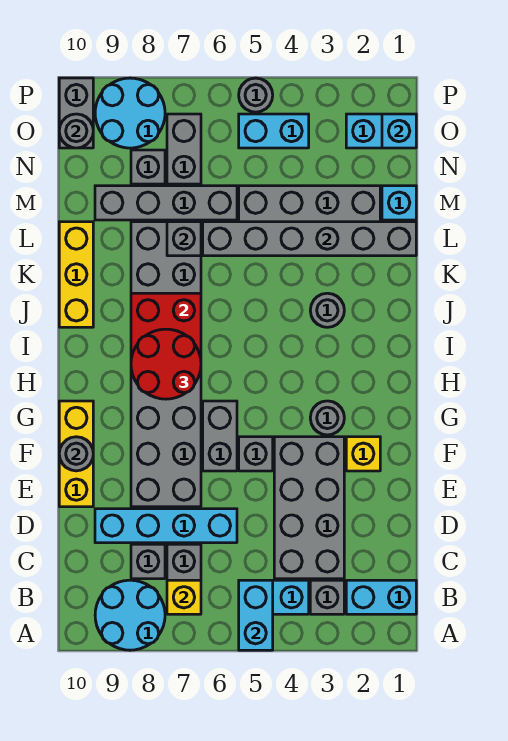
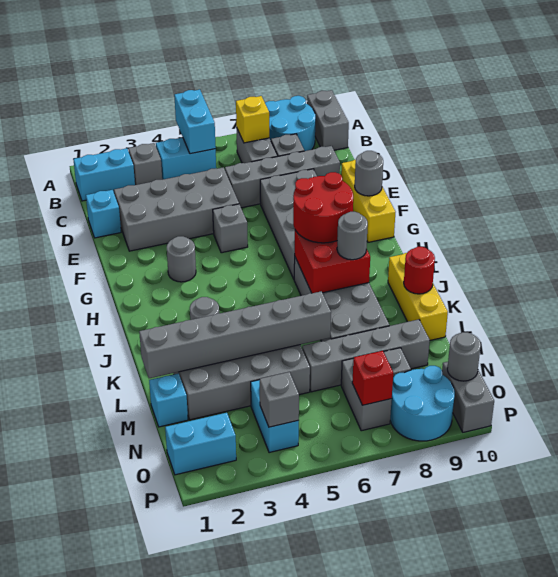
grey 2x4 brick [274,437,344,579] -> grey 2x4 brick turned to [114,168,239,251]
cyan 1x4 brick [95,509,237,543] -> grey 1x4 brick [225,146,340,208]
yellow 1x1 brick [346,437,380,471] -> none
grey 1x2 brick [203,401,237,471] -> grey 1x2 brick moved to [307,90,349,150]
none -> red 1x1 round brick [404,247,435,294]
grey 1x1 brick [167,222,201,256] -> grey 1x1 brick moved to [260,372,299,427]
cyan 1x1 brick [382,114,416,148] -> cyan 1x1 brick moved to [86,190,121,238]
cyan 1x2 brick [239,114,309,148] -> cyan 1x2 brick turned to [251,380,299,453]
none -> red 1x1 brick [352,351,393,405]
grey 1x1 round brick [239,78,273,112] -> grey 1x1 round brick moved to [337,212,368,260]

